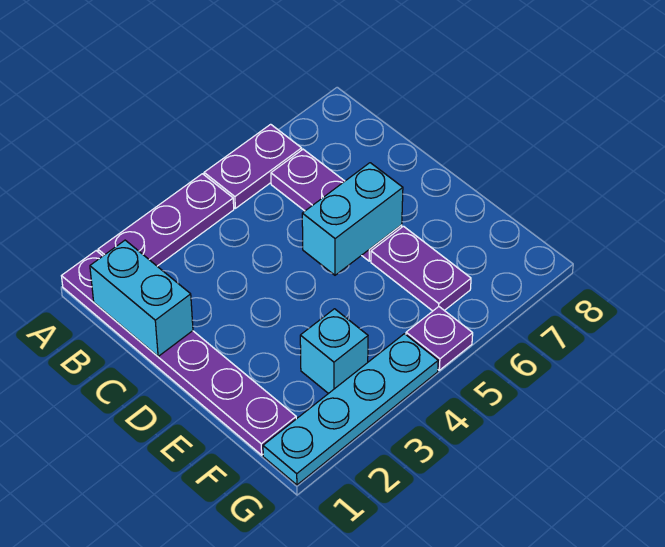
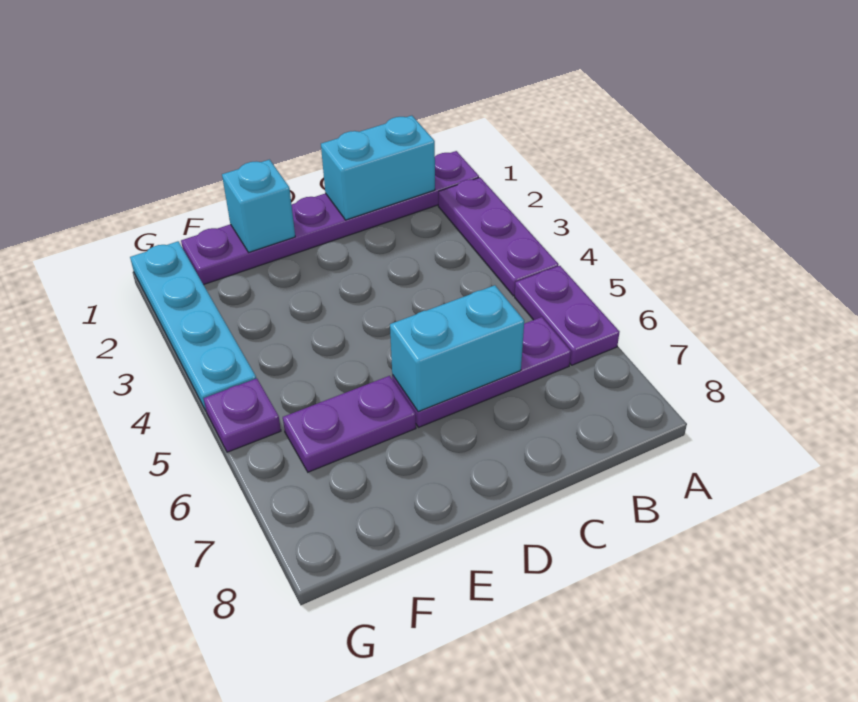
cyan 1x2 brick [302,163,403,275] -> cyan 1x2 brick turned to [390,285,524,412]
cyan 1x1 brick [300,309,368,394] -> cyan 1x1 brick moved to [222,160,295,252]

